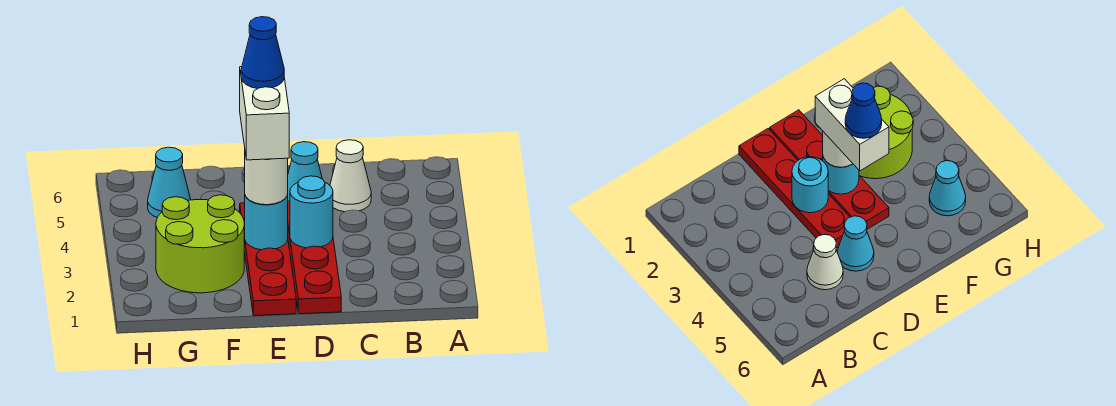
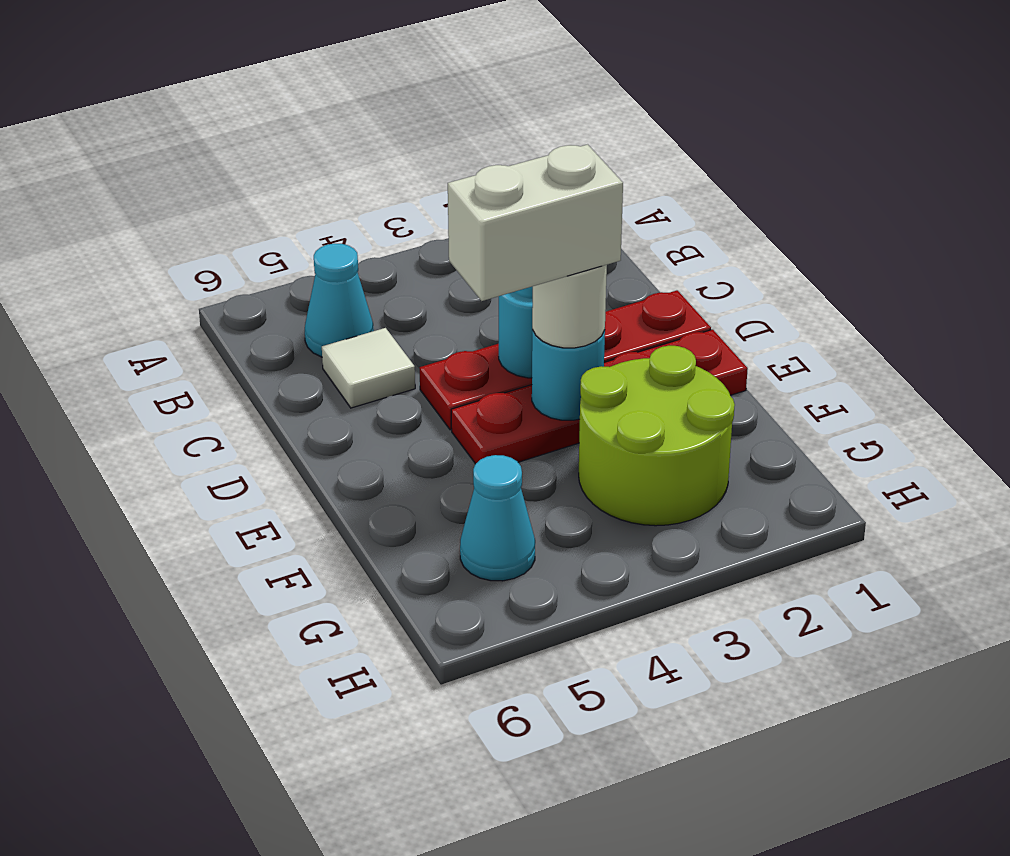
white 1x1 cone [330,140,371,212] -> white 1x1 tile [322,328,415,408]
cyan 1x1 cone [287,142,322,201] -> cyan 1x1 cone moved to [305,244,374,357]
blue 1x1 cone [241,17,284,89] -> none

